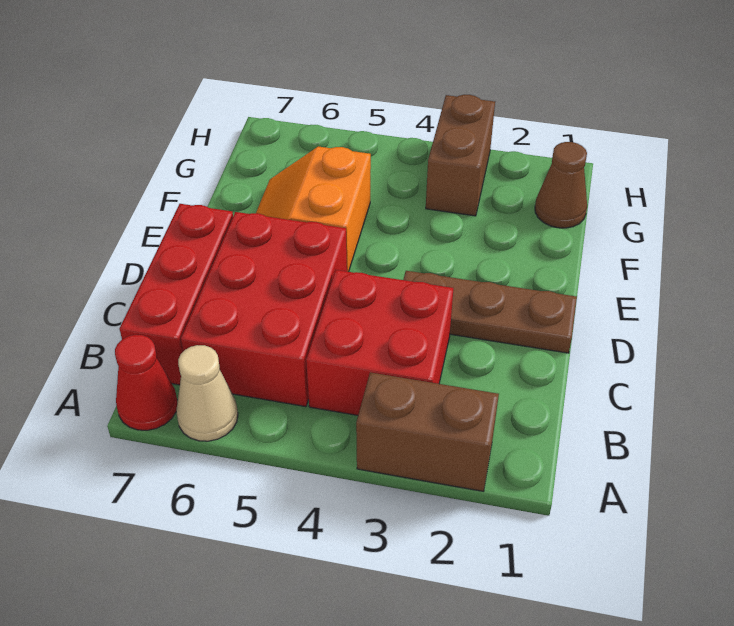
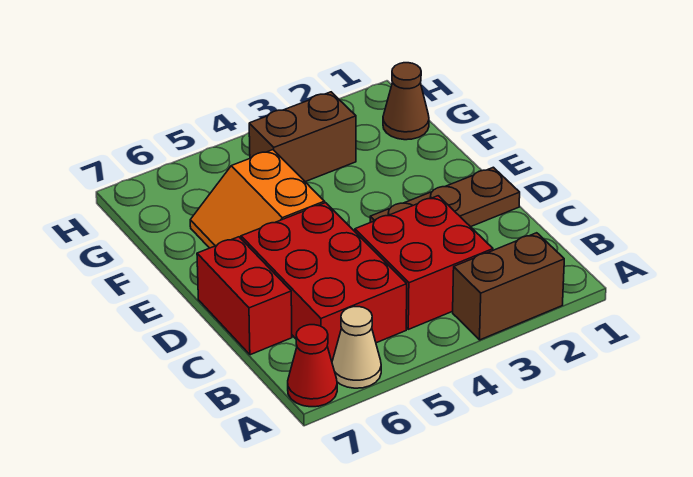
red 1x3 brick [120,204,233,385] -> red 1x2 brick [197,237,292,355]
brown 1x2 brick [426,95,495,216] -> brown 1x2 brick turned to [249,92,356,182]

